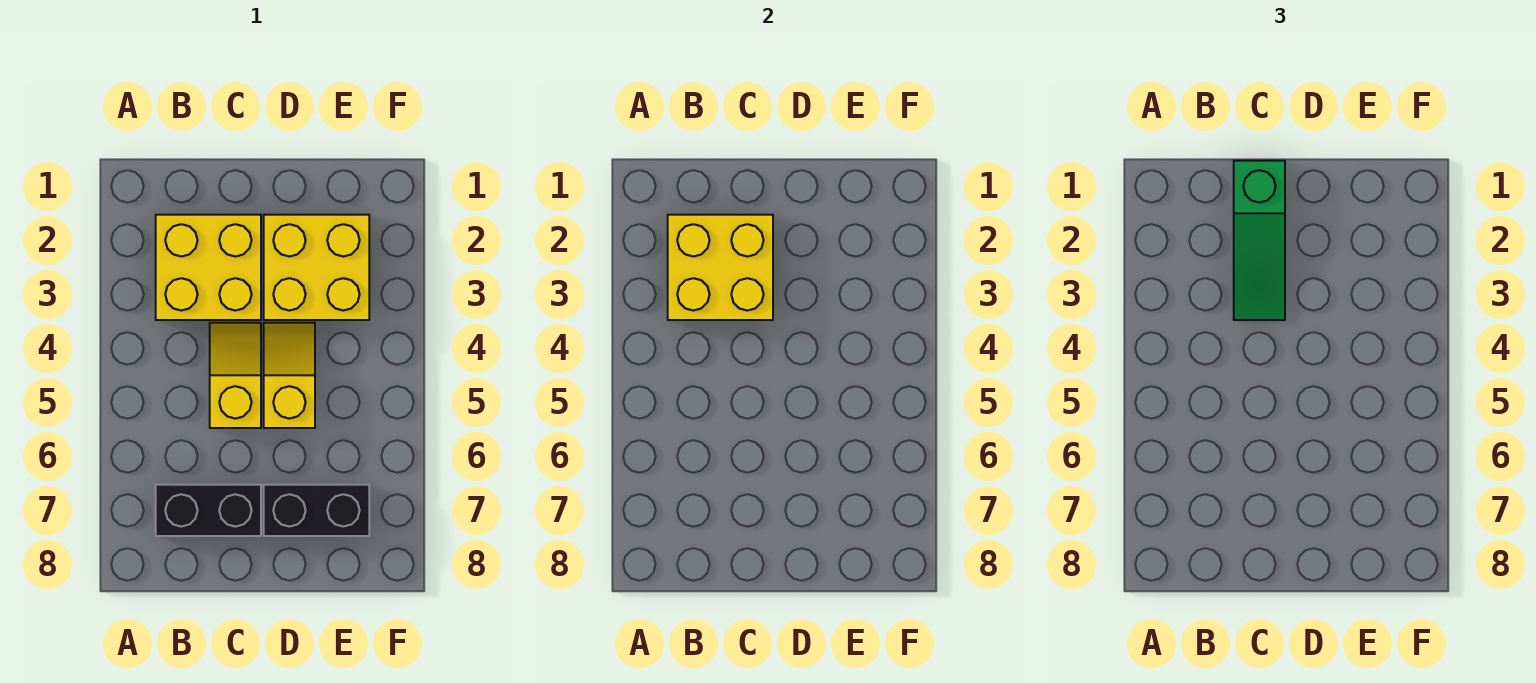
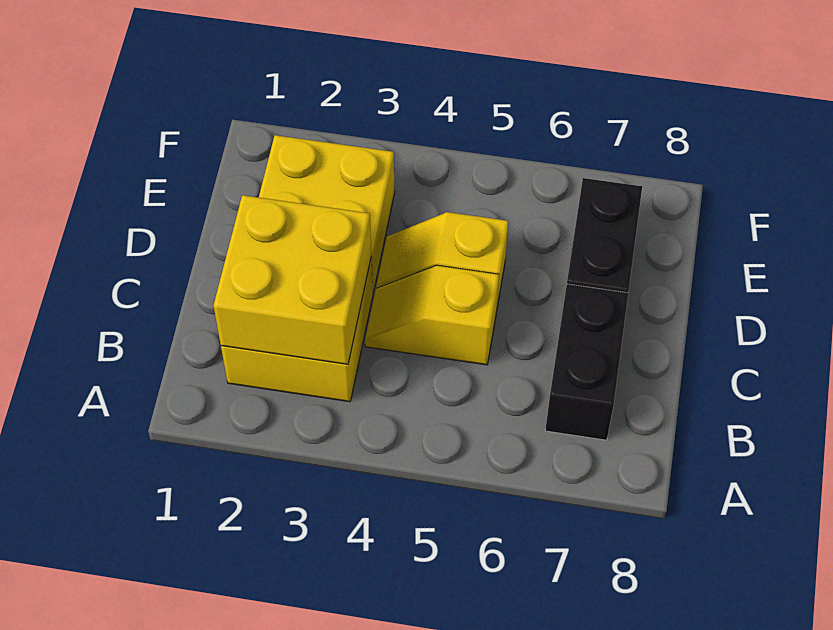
green 1x3 slope [1234,161,1285,320] -> none

